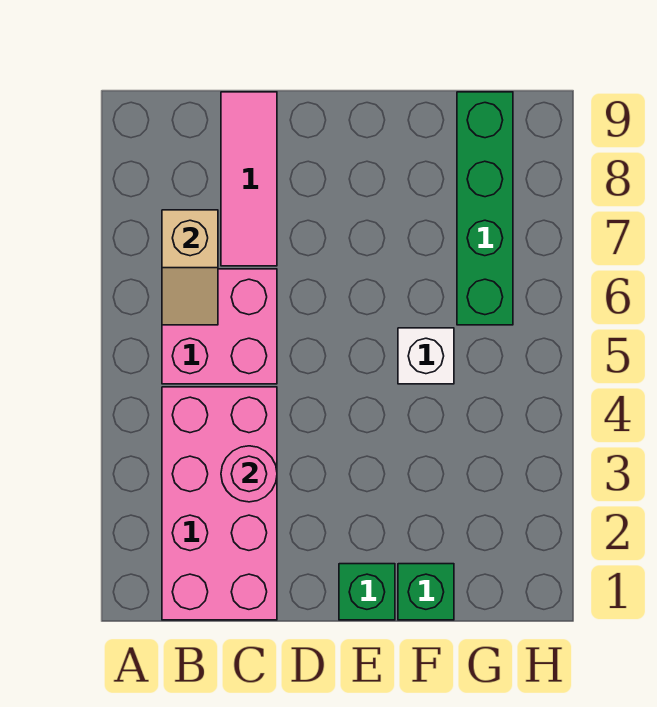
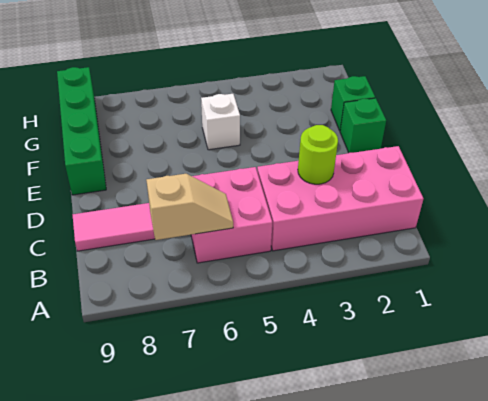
pink 1x1 round brick [221,446,277,502] -> lime 1x1 round brick [298,125,338,184]
green 1x4 brick [457,92,513,325] -> green 1x4 brick turned to [57,67,106,195]

